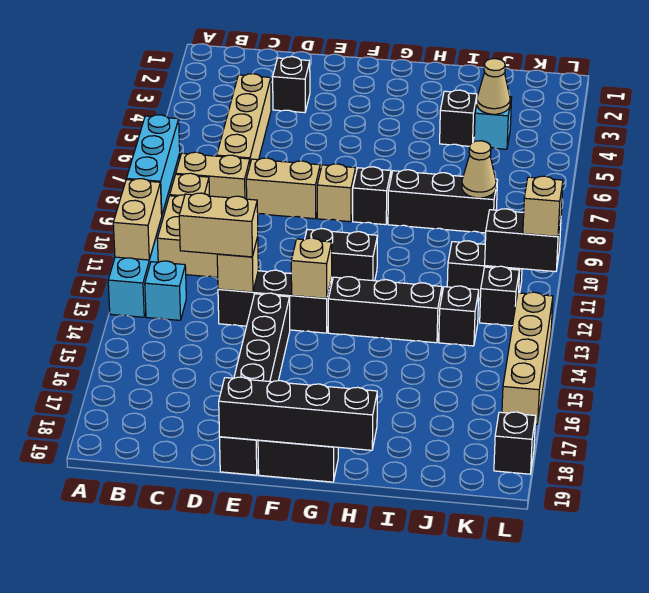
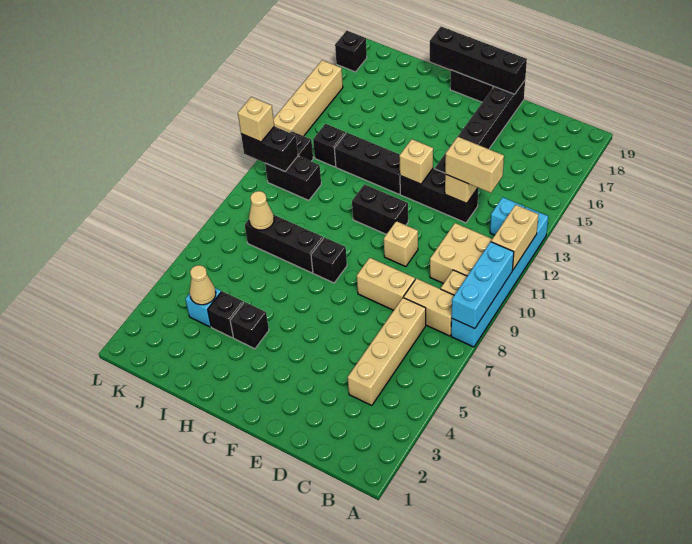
black 1x1 brick [273,57,310,113] -> black 1x1 brick moved to [230,302,269,349]
tan 1x1 brick [317,164,356,222] -> tan 1x1 brick moved to [384,221,418,267]

